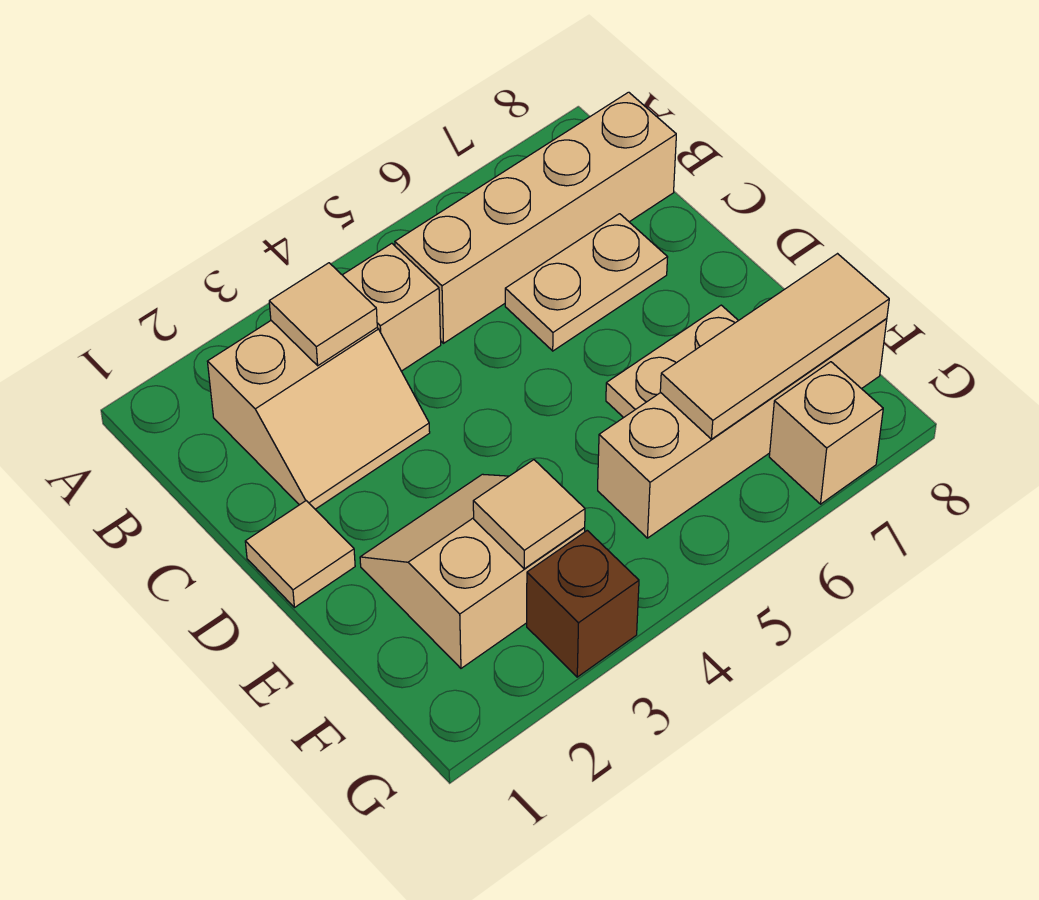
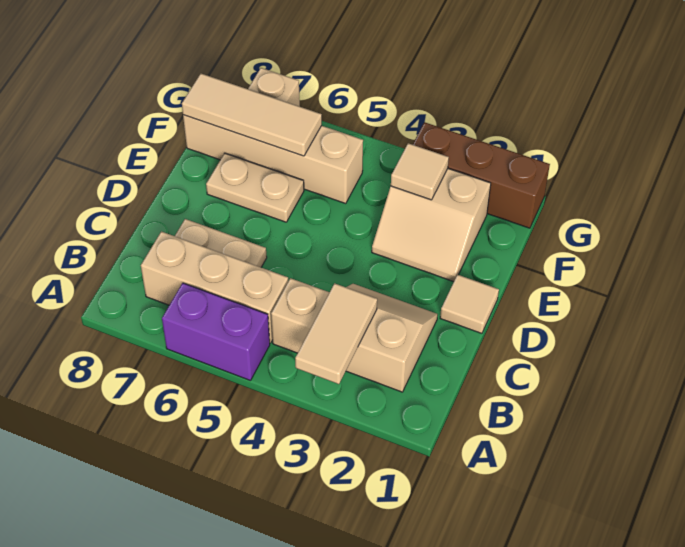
none -> purple 1x2 brick [162,283,270,381]
tan 1x1 tile [269,263,377,366] -> tan 1x2 tile [295,283,377,384]
tan 1x4 brick [395,92,676,343] -> tan 1x3 brick [141,231,288,343]
brown 1x1 brick [527,531,639,677] -> brown 1x3 brick [413,122,550,228]

